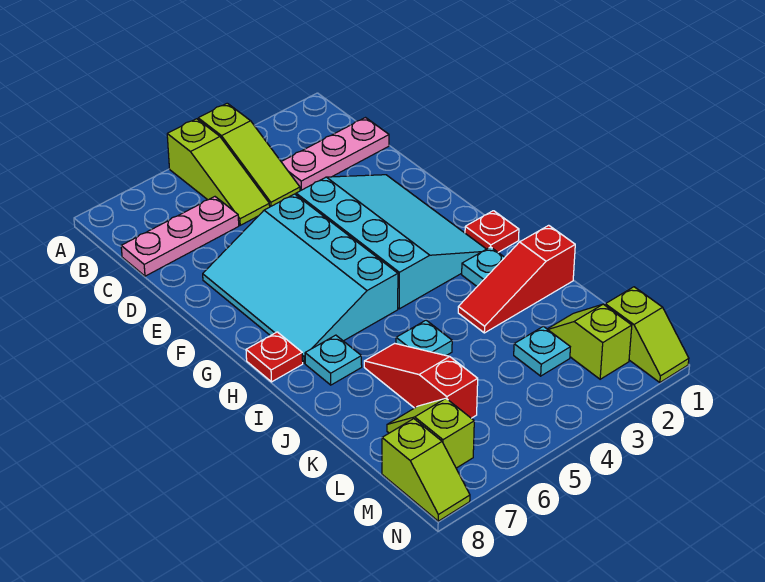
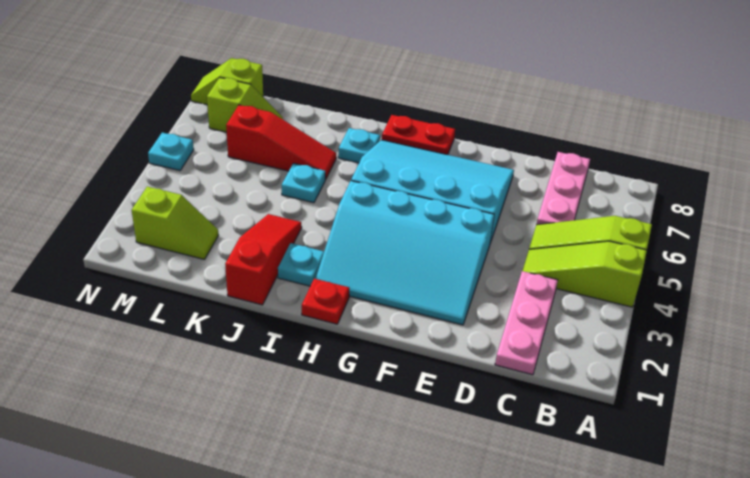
red 1x1 plate [246,332,303,382] -> red 1x2 plate [382,115,455,155]
cyan 1x1 plate [514,326,570,376] -> cyan 1x1 plate moved to [148,133,194,171]
lime 1x2 slope [605,287,689,383] -> none

